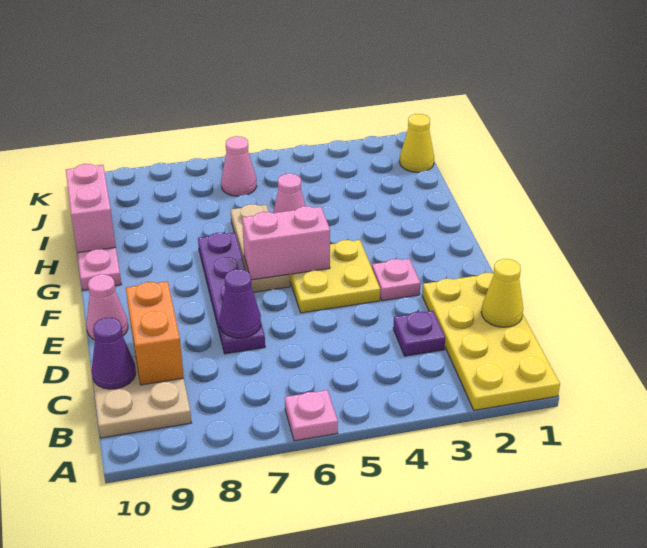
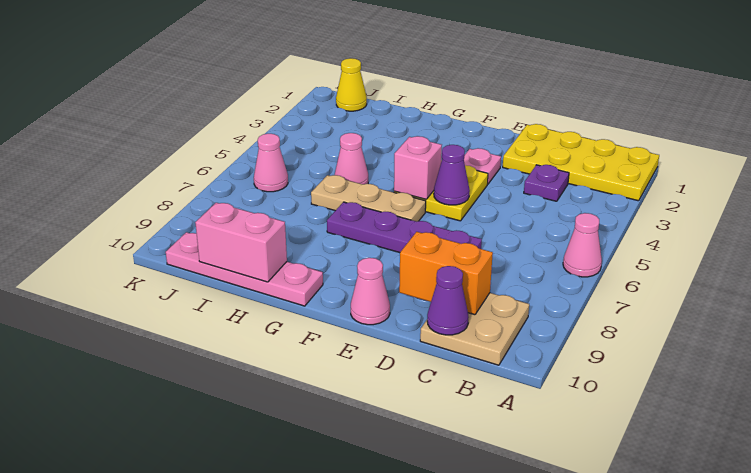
pink 1x1 plate [285,390,338,441] -> pink 1x1 cone [563,213,602,277]
yellow 1x1 cone [481,259,523,327] -> none
purple 1x1 cone [220,269,261,338] -> purple 1x1 cone moved to [434,145,470,205]
pink 1x2 brick [242,206,330,280] -> pink 1x1 brick [394,136,442,199]

